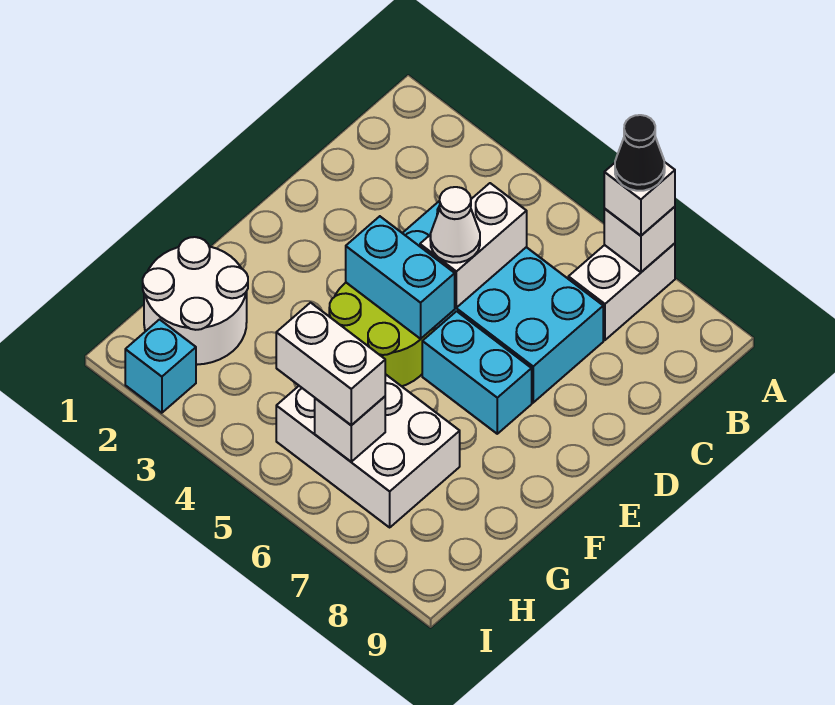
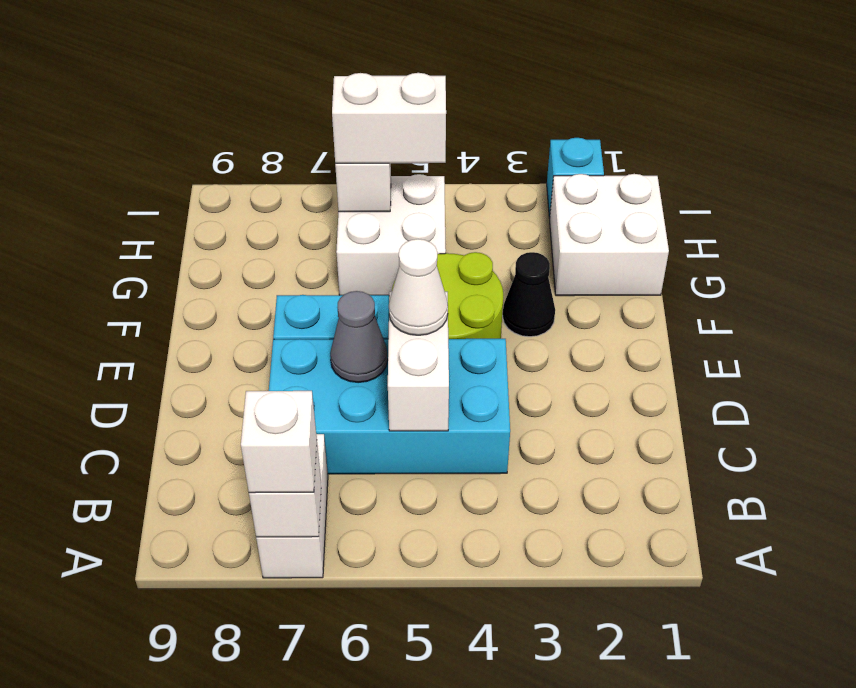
black 1x1 cone [615,115,665,191] -> black 1x1 cone moved to [503,252,555,337]
none -> grey 1x1 cone [330,291,388,383]
cyan 1x2 brick [346,216,455,339] -> none
white 2x2 round brick [143,237,248,365] -> white 2x2 brick [549,174,669,296]
white 2x3 brick [276,374,460,527] -> white 2x2 brick [336,174,446,295]

